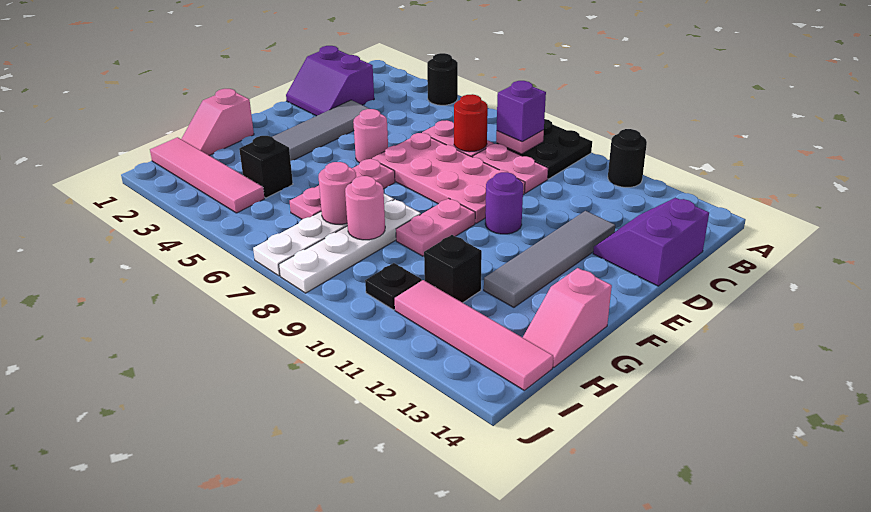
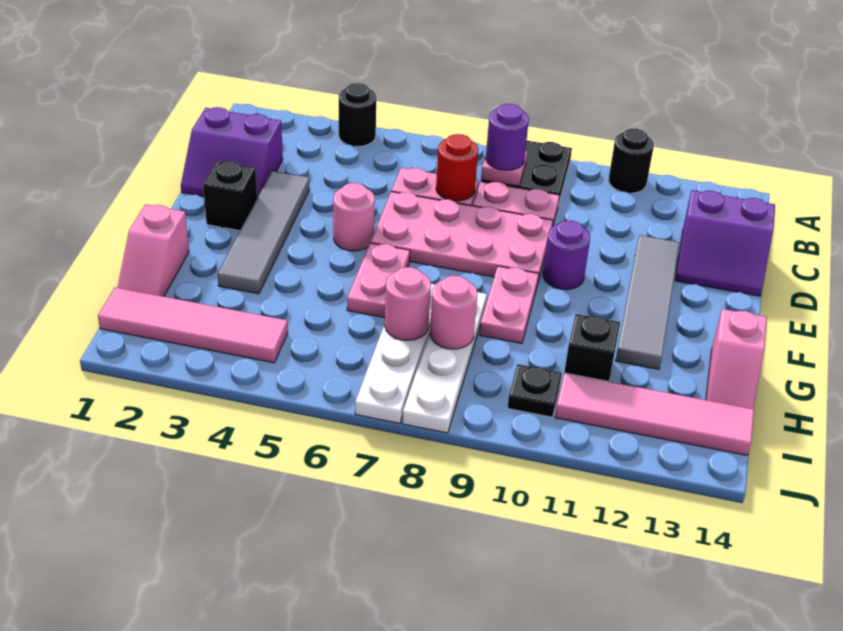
purple 1x1 brick [497,81,546,142] -> purple 1x1 round brick [486,104,529,170]
purple 2x2 slope [593,198,709,286] -> purple 2x2 slope turned to [675,190,775,296]
pink 1x3 plate [290,159,395,219] -> pink 1x2 plate [347,243,410,318]
black 1x1 brick [239,136,293,198] -> black 1x1 brick moved to [203,161,257,231]

